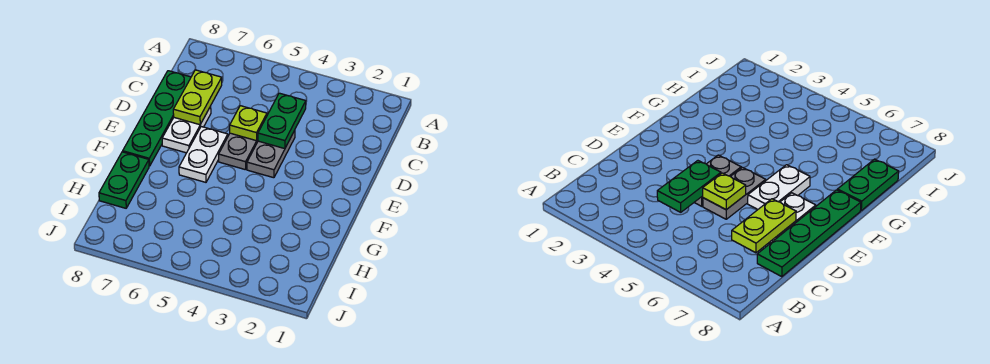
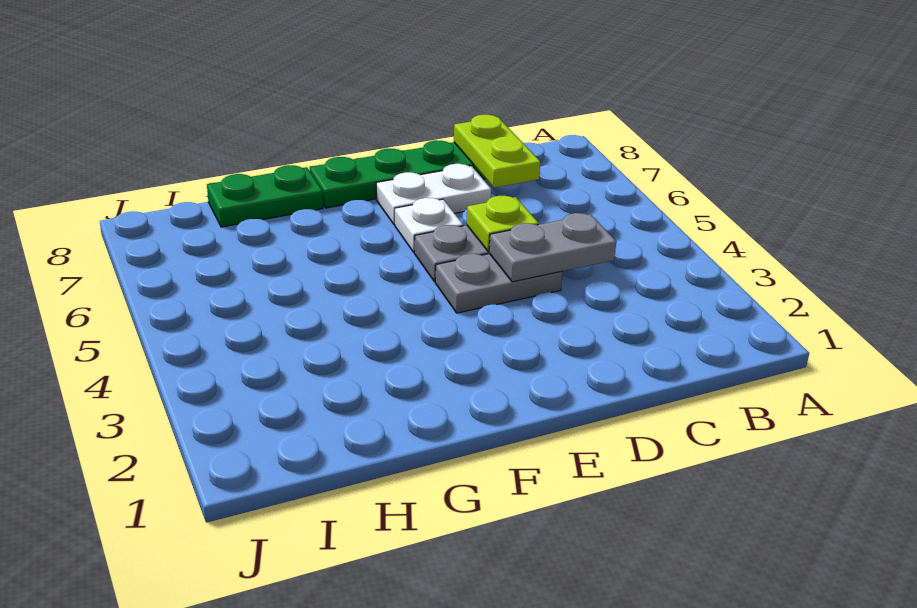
green 1x2 plate [258,93,306,149] -> grey 1x2 plate [489,213,616,282]
lime 1x2 plate [173,70,222,125] -> lime 1x2 plate turned to [454,115,540,188]
white 1x2 plate [179,127,228,182] -> white 1x1 plate [395,198,463,252]

